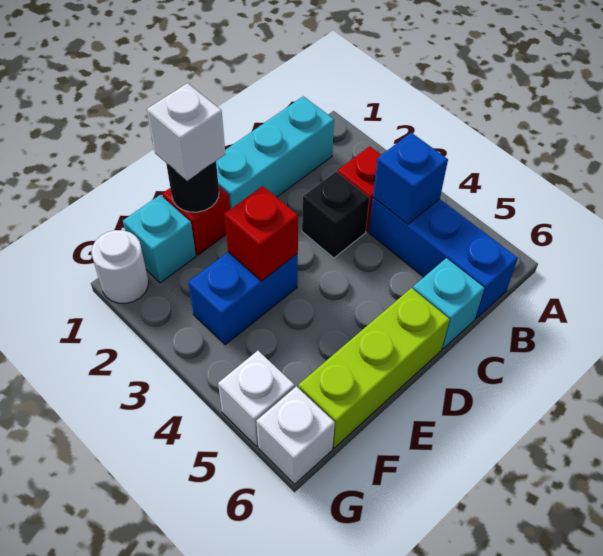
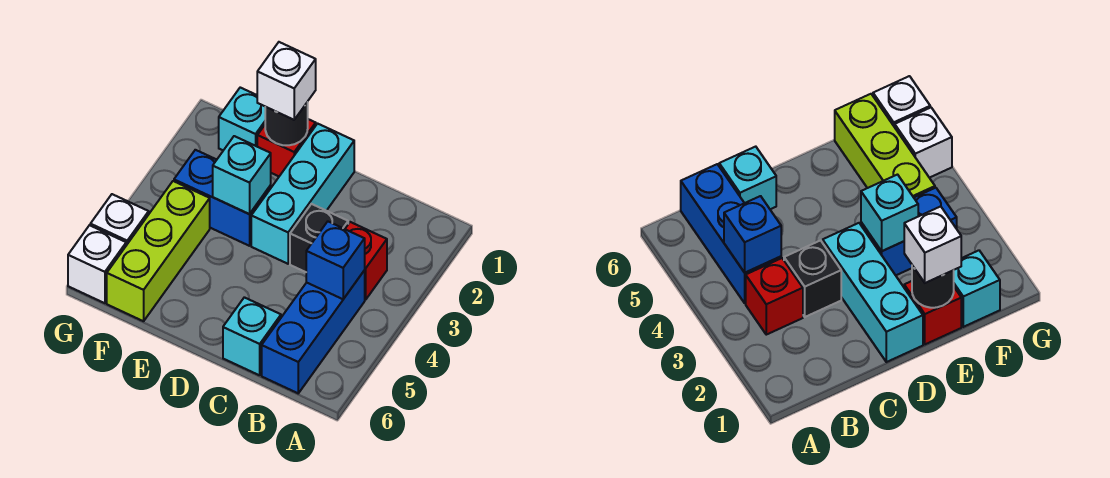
cyan 1x3 brick [216,96,334,209] -> cyan 1x3 brick turned to [251,124,354,264]
lime 1x3 brick [298,288,450,448] -> lime 1x3 brick turned to [107,181,210,321]
red 1x1 brick [224,186,298,281] -> cyan 1x1 brick [213,136,271,214]
white 1x1 round brick [91,230,149,303] -> none

